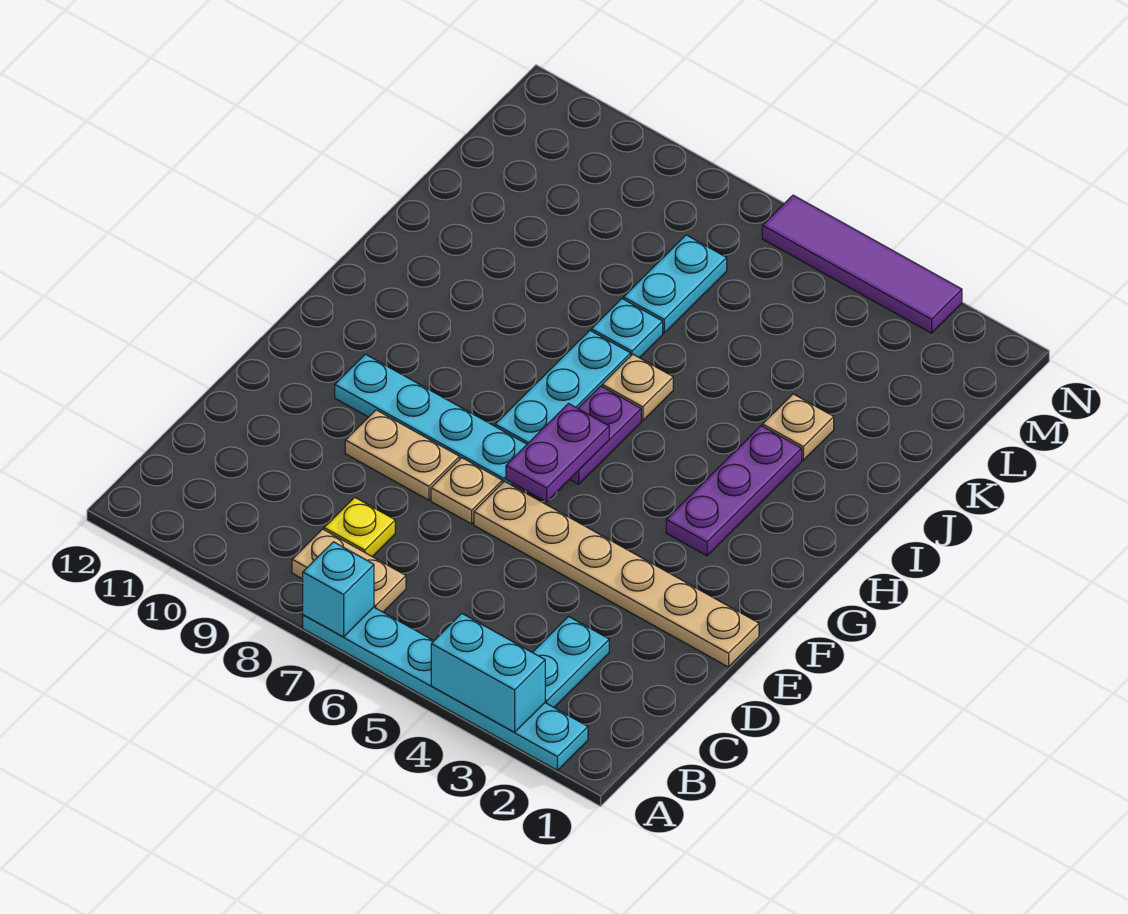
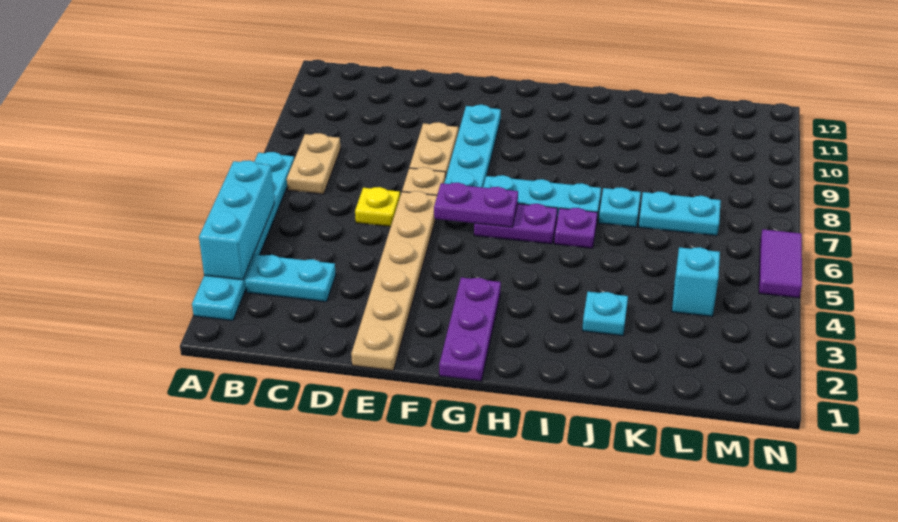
cyan 1x2 brick [431,613,545,732] -> cyan 1x3 brick [199,160,274,280]
cyan 1x1 brick [303,542,374,637] -> cyan 1x1 brick moved to [672,247,720,316]
yellow 1x1 plate [324,497,395,557] -> yellow 1x1 plate moved to [355,187,400,227]
purple 1x3 plate [666,426,802,556] -> purple 1x3 plate turned to [439,278,501,381]
tan 1x1 plate [602,354,673,421] -> purple 1x1 plate [554,208,597,248]
tan 1x1 plate [763,394,834,460] -> cyan 1x1 plate [582,292,628,336]
purple 1x4 tile [762,195,962,333] -> purple 1x2 tile [759,229,802,298]

